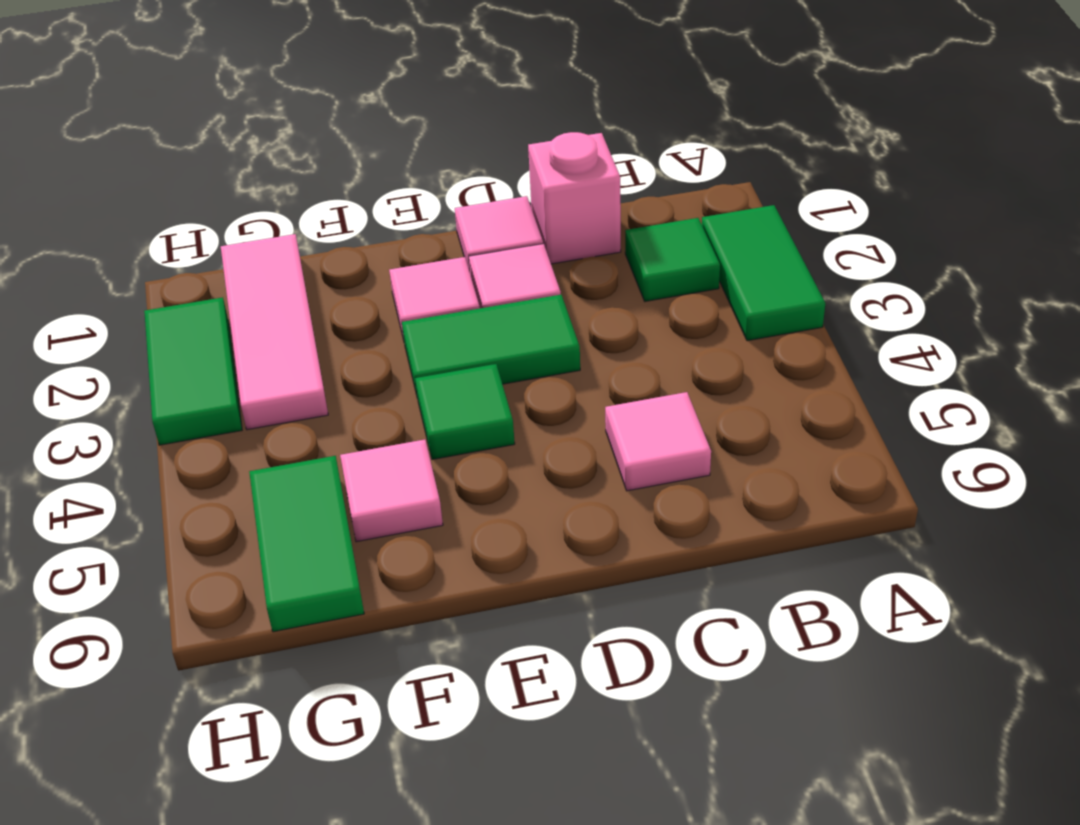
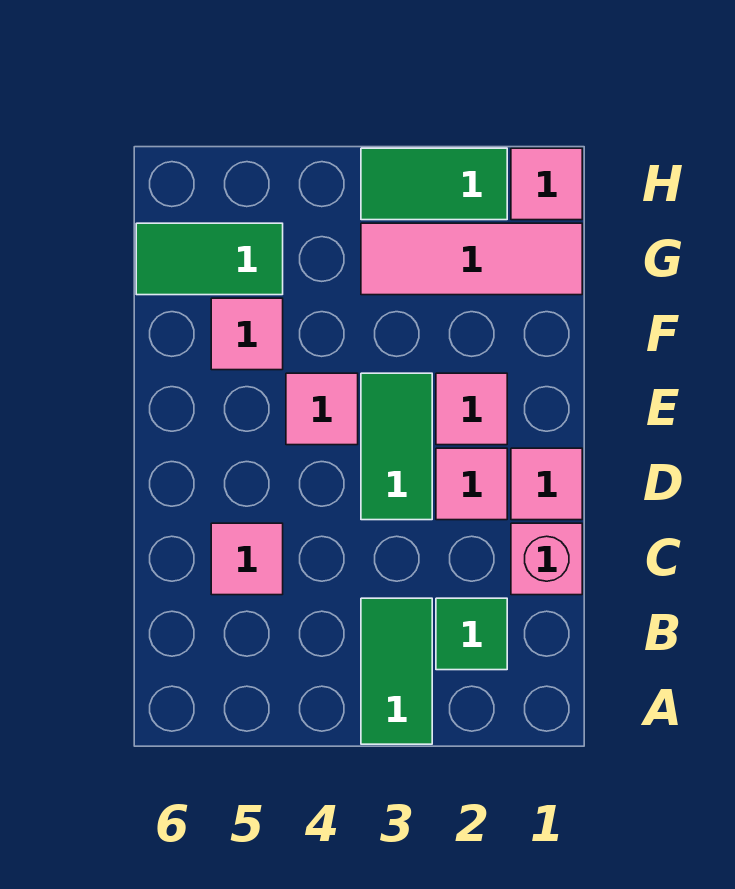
green 1x2 tile [702,205,825,341] -> green 1x2 tile turned to [361,598,432,744]
green 1x1 tile [415,364,515,460] -> pink 1x1 tile [286,373,358,445]
none -> pink 1x1 tile [511,148,582,220]

